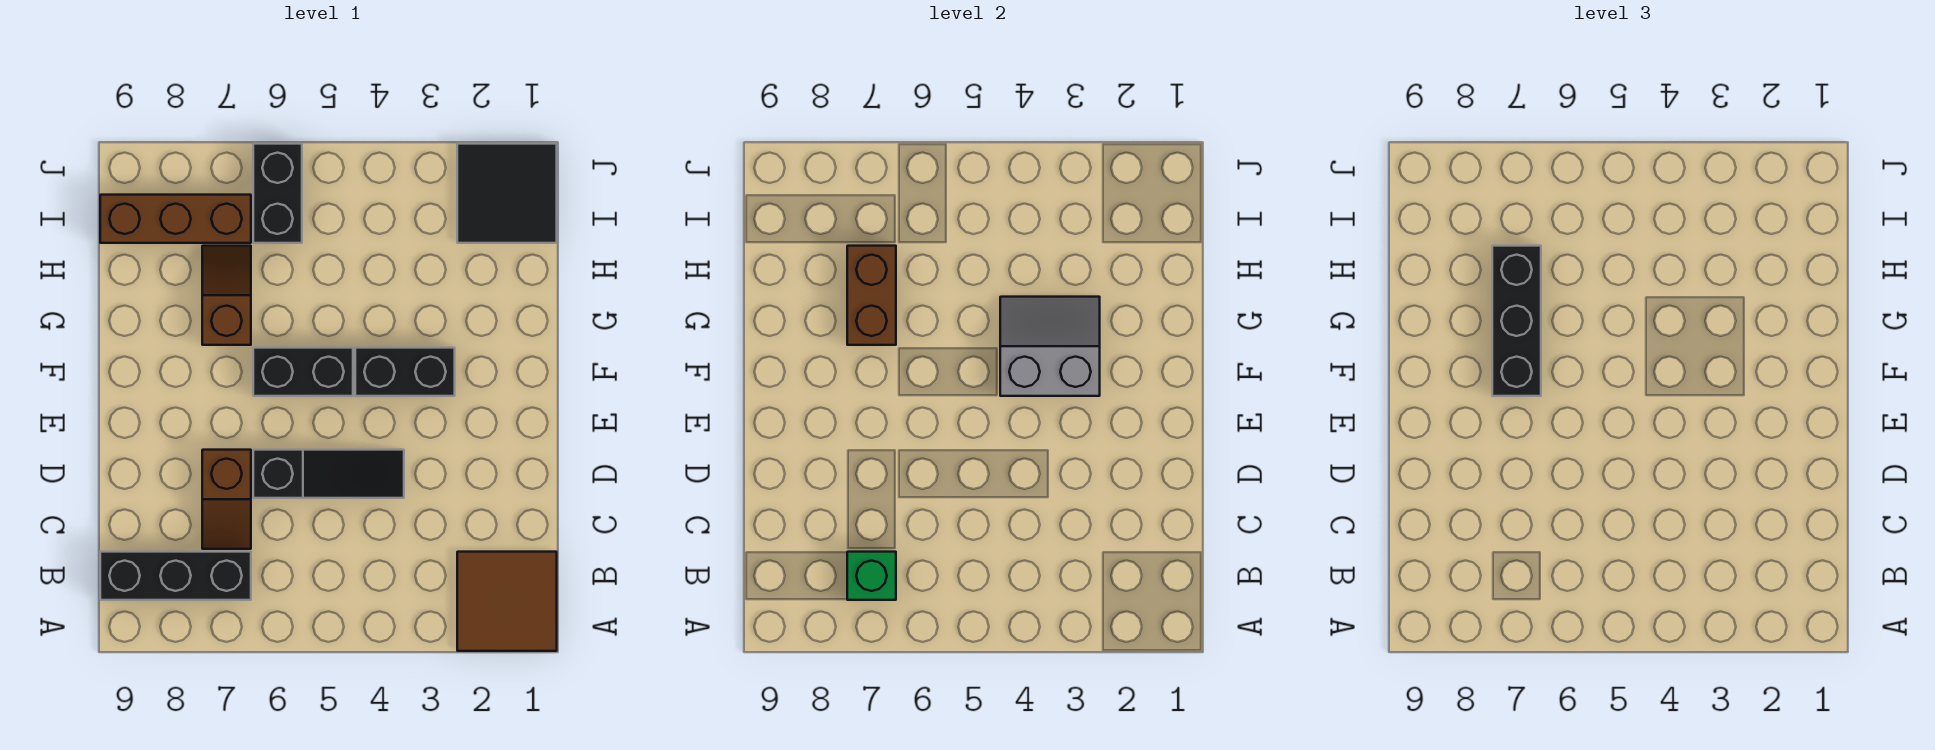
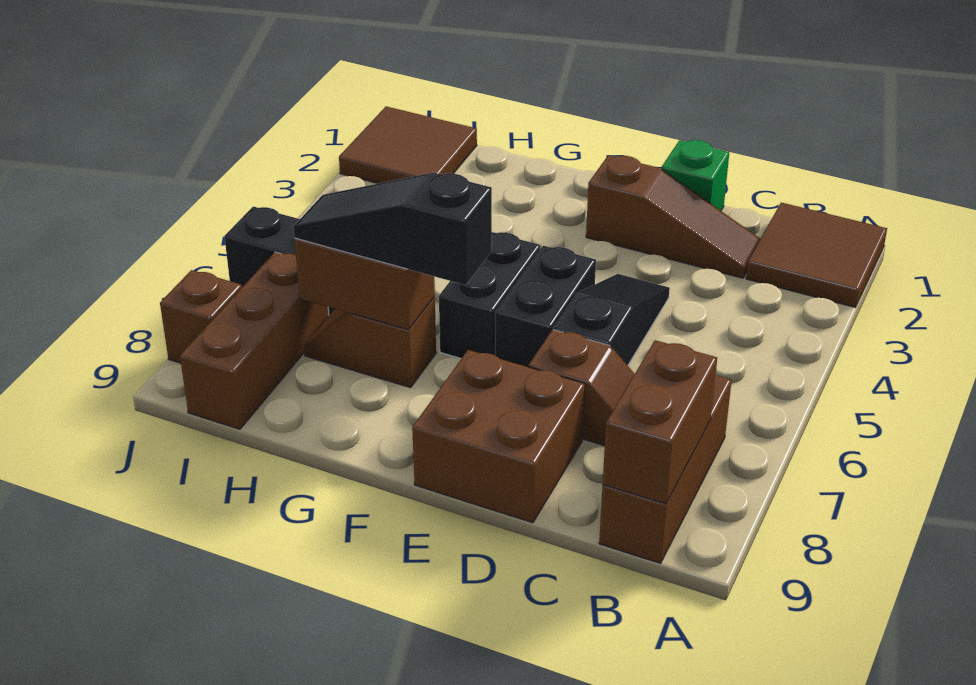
black 1x3 brick [100,552,251,600] -> brown 1x3 brick [599,375,732,563]
green 1x1 brick [847,552,896,600] -> green 1x1 brick moved to [661,140,729,211]
none -> brown 1x2 brick [603,340,717,504]
none -> brown 1x3 slope [586,156,760,278]
none -> brown 2x2 brick [412,350,585,523]
black 1x2 brick [355,348,455,396] -> black 1x2 brick moved to [495,246,596,367]
grey 2x2 slope [1000,297,1100,396] -> none
black 1x3 brick [1492,246,1541,396] -> black 1x3 slope [293,173,492,285]
black 2x2 tile [457,144,557,243] -> brown 2x2 tile [339,106,477,184]
none -> brown 1x1 brick [160,270,242,363]

